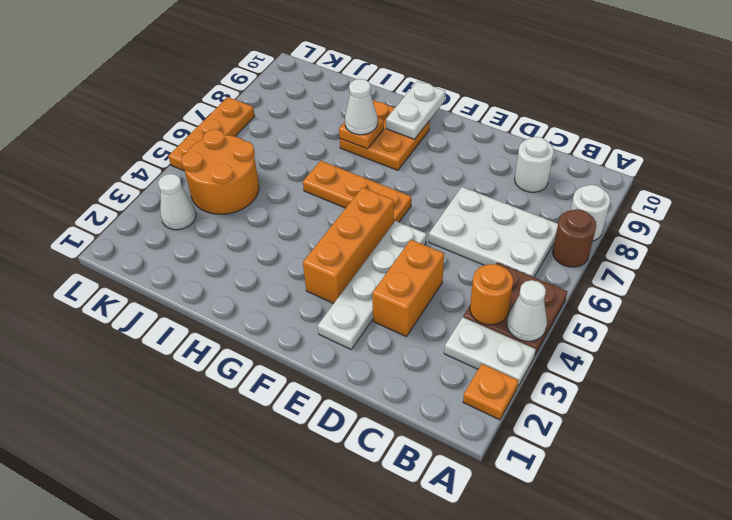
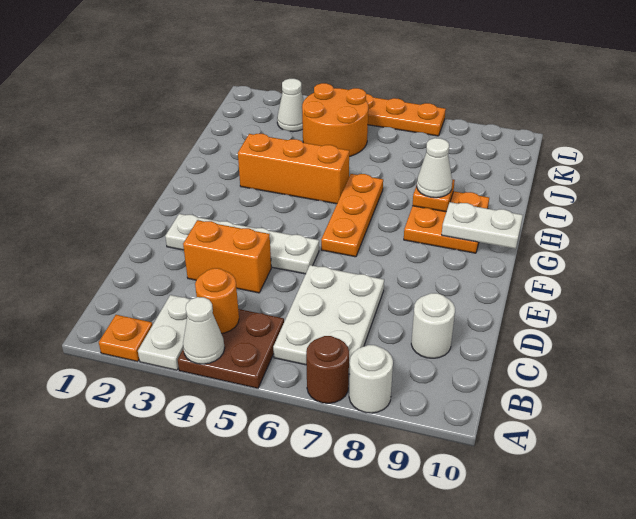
orange 1x3 brick [303,187,394,303] -> orange 1x3 brick moved to [238,134,349,204]

